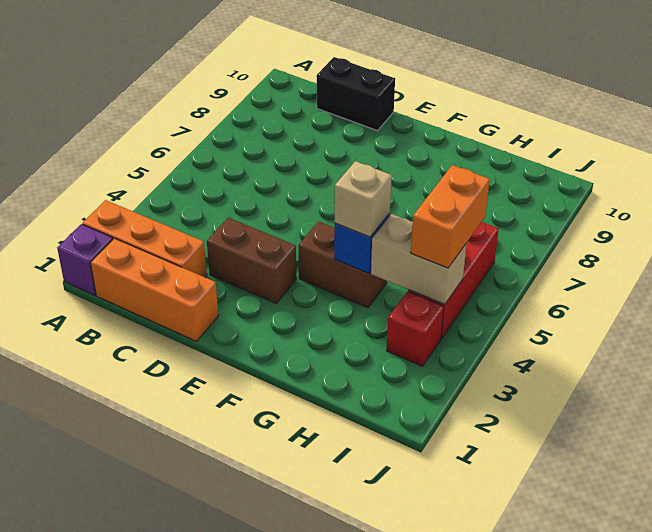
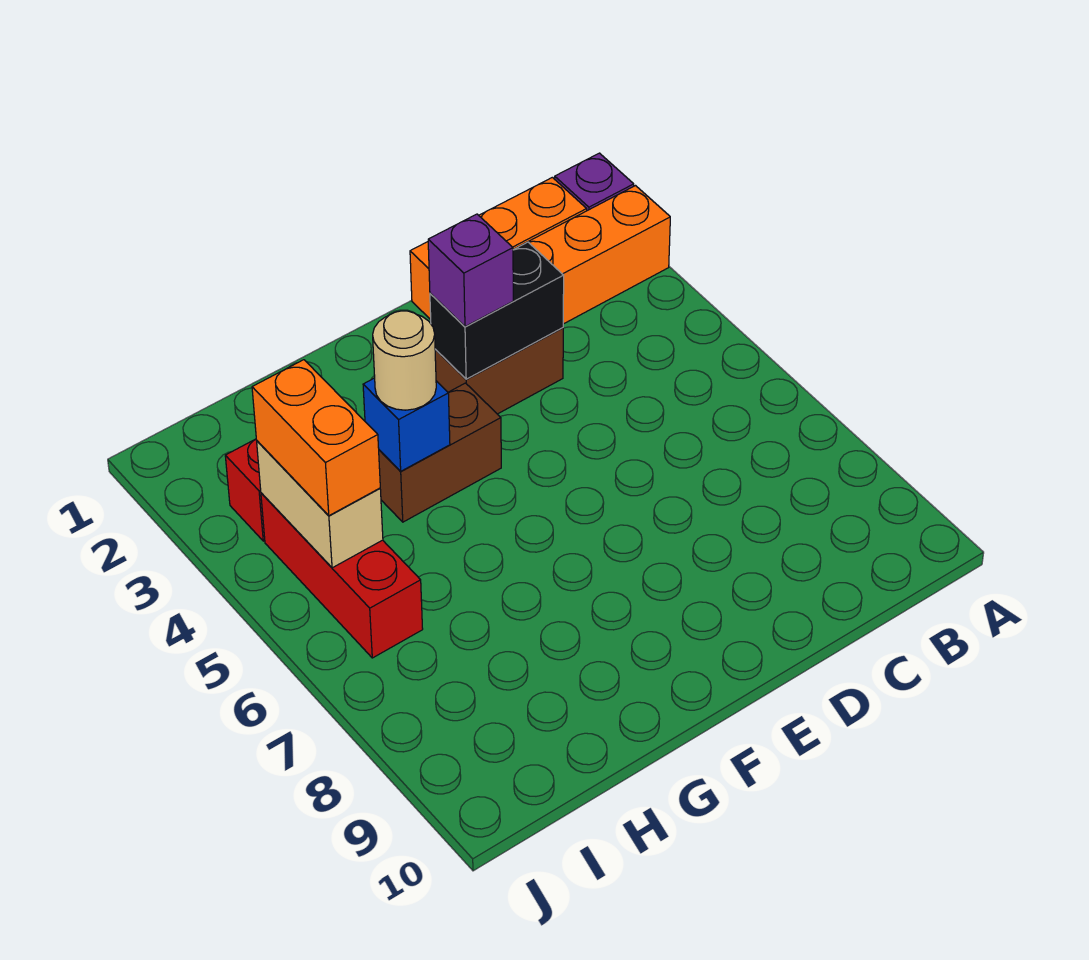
black 1x2 brick [317,57,395,131] -> black 1x2 brick moved to [430,242,564,379]
none -> purple 1x1 brick [428,214,513,327]
tan 1x1 brick [335,161,392,237] -> tan 1x1 round brick [373,311,436,410]
tan 1x2 brick [371,214,467,304] -> tan 1x2 brick turned to [257,441,383,568]

